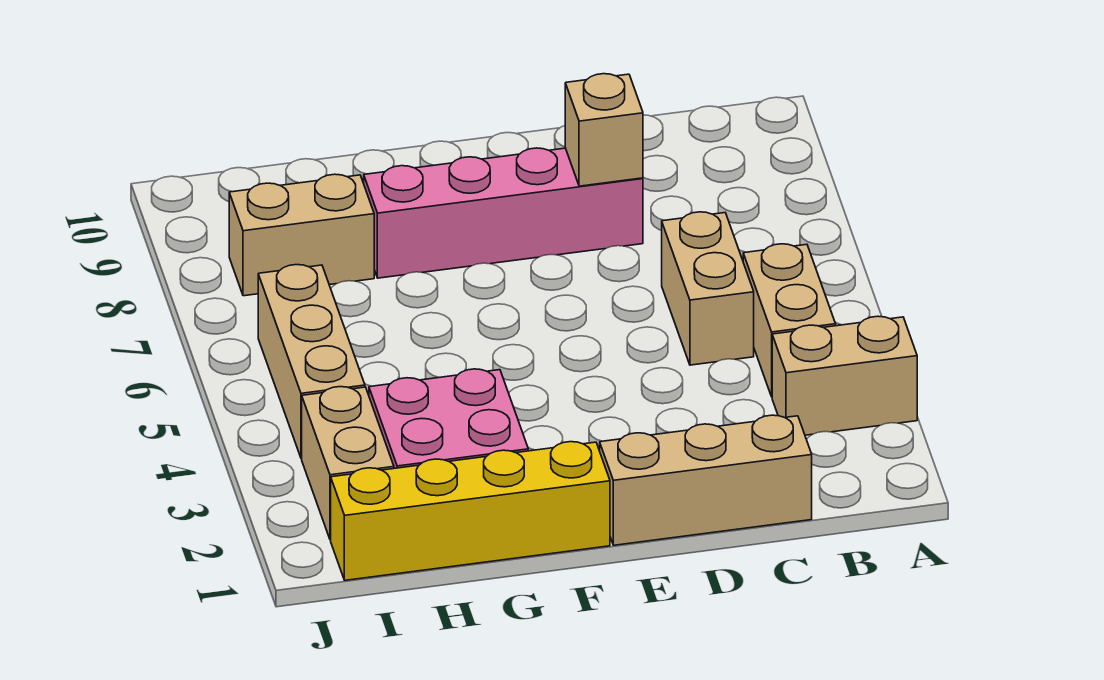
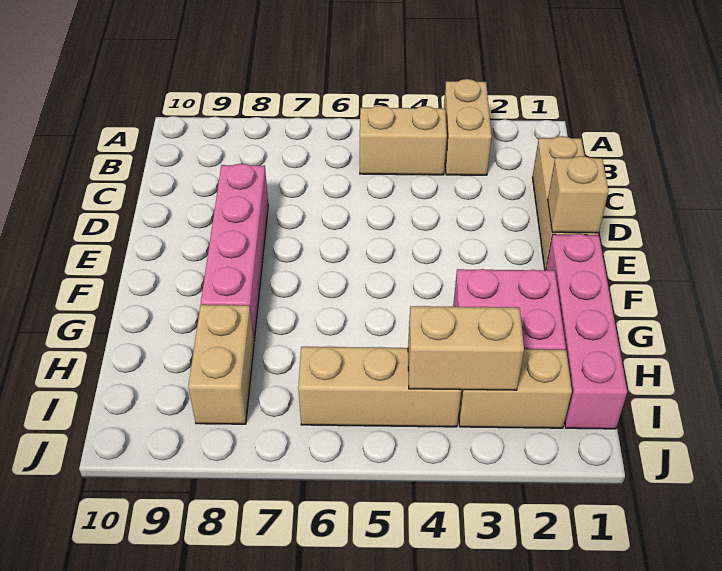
tan 1x2 brick [662,212,754,365] -> tan 1x2 brick moved to [408,306,524,390]
tan 1x1 brick [565,74,643,186] -> tan 1x1 brick moved to [548,156,609,233]
yellow 1x4 brick [331,442,610,580] -> pink 1x4 brick [546,234,627,429]

